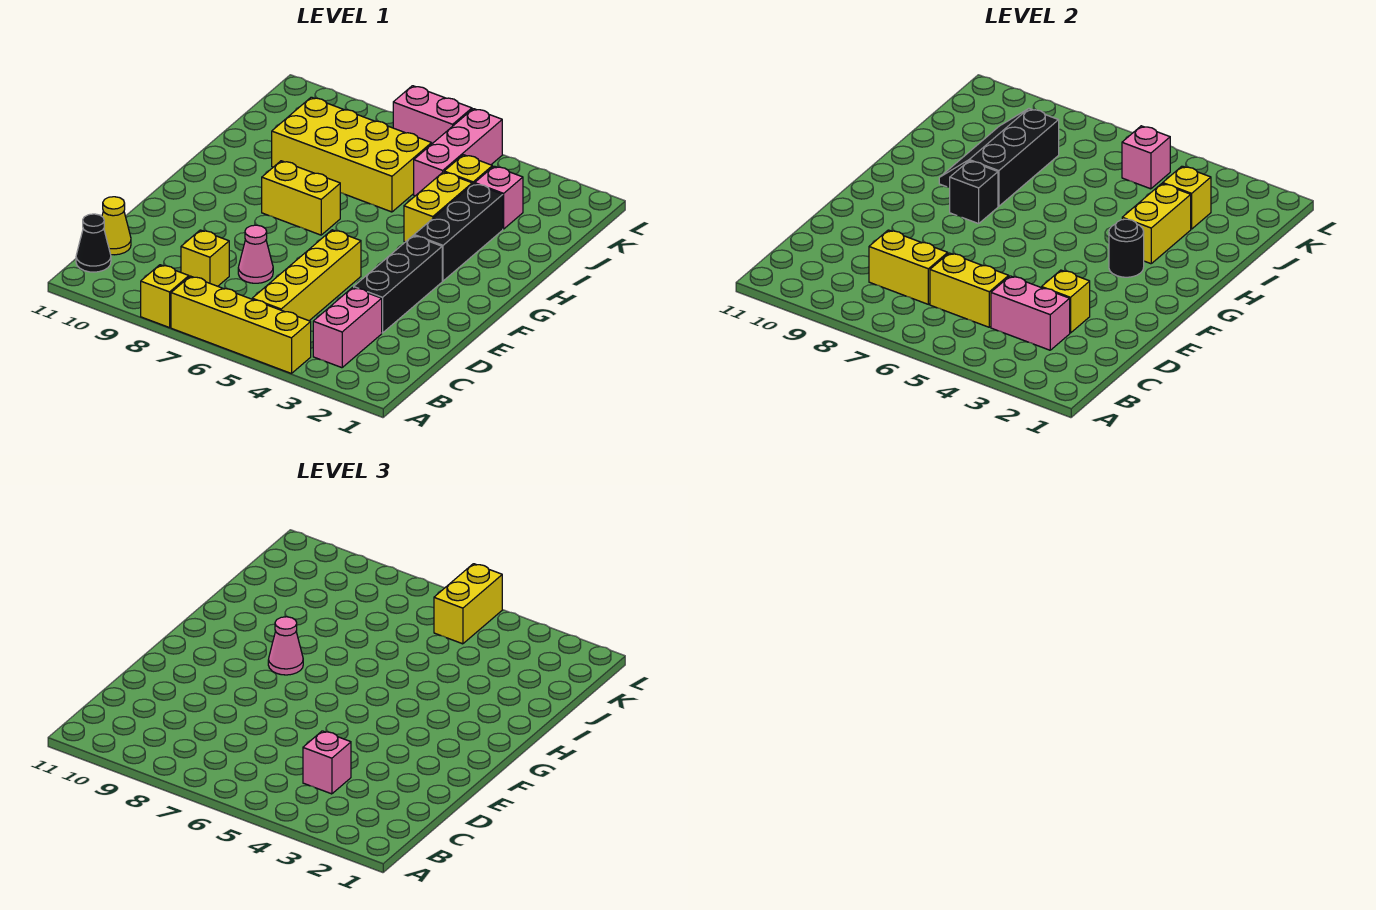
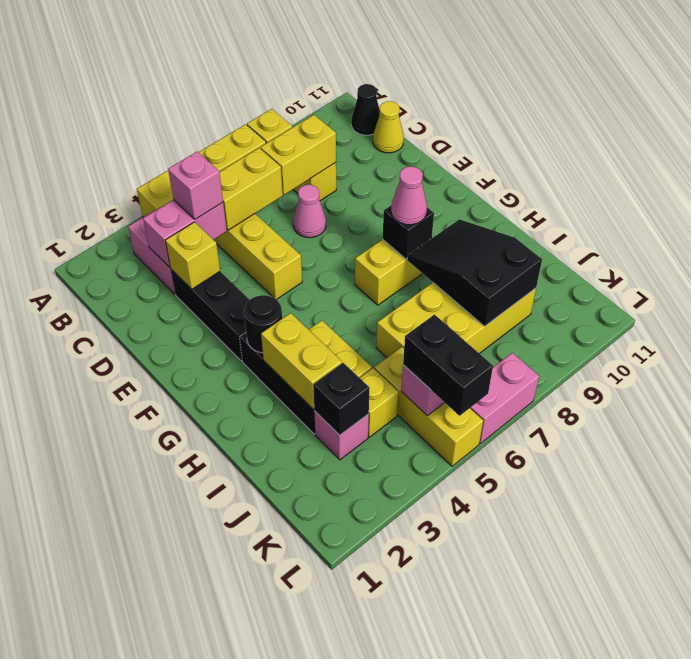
black 2x3 slope [939,109,1059,206] -> black 2x3 slope turned to [407,219,542,326]
yellow 1x1 brick [1163,166,1211,229] -> black 1x1 brick [313,363,369,435]
pink 1x3 brick [414,109,502,196] -> yellow 1x3 brick [374,347,483,466]
yellow 1x2 brick [434,564,502,644] -> black 1x2 brick [403,315,493,416]

